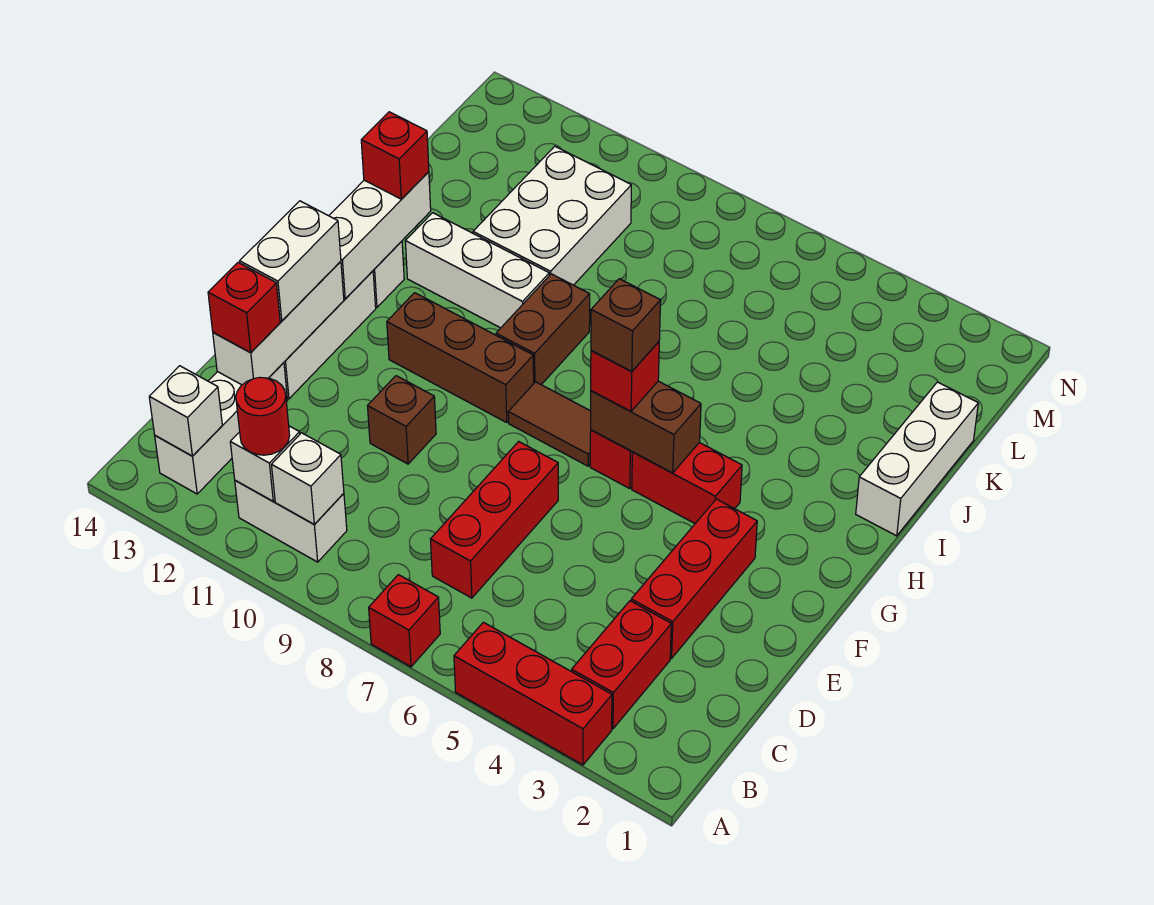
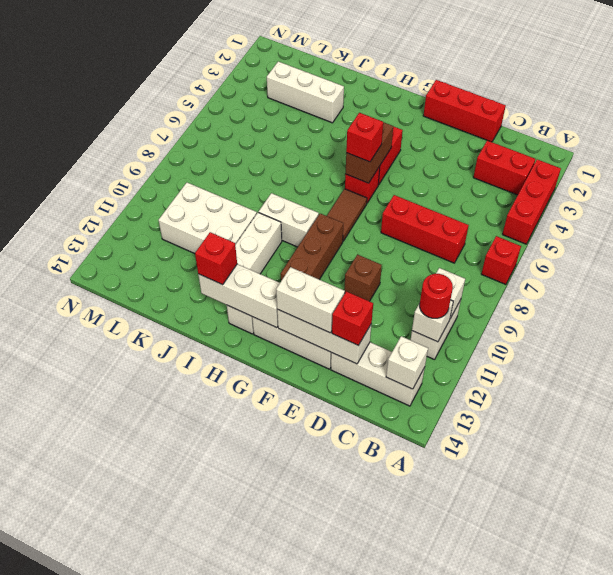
red 1x3 brick [631,499,757,658] -> red 1x3 brick moved to [423,80,506,142]
brown 1x1 brick [591,279,661,371] -> none
brown 1x2 brick [496,274,590,385] -> white 1x2 brick [259,193,319,247]
white 1x3 brick [856,382,978,536] -> white 1x3 brick moved to [267,62,344,123]

